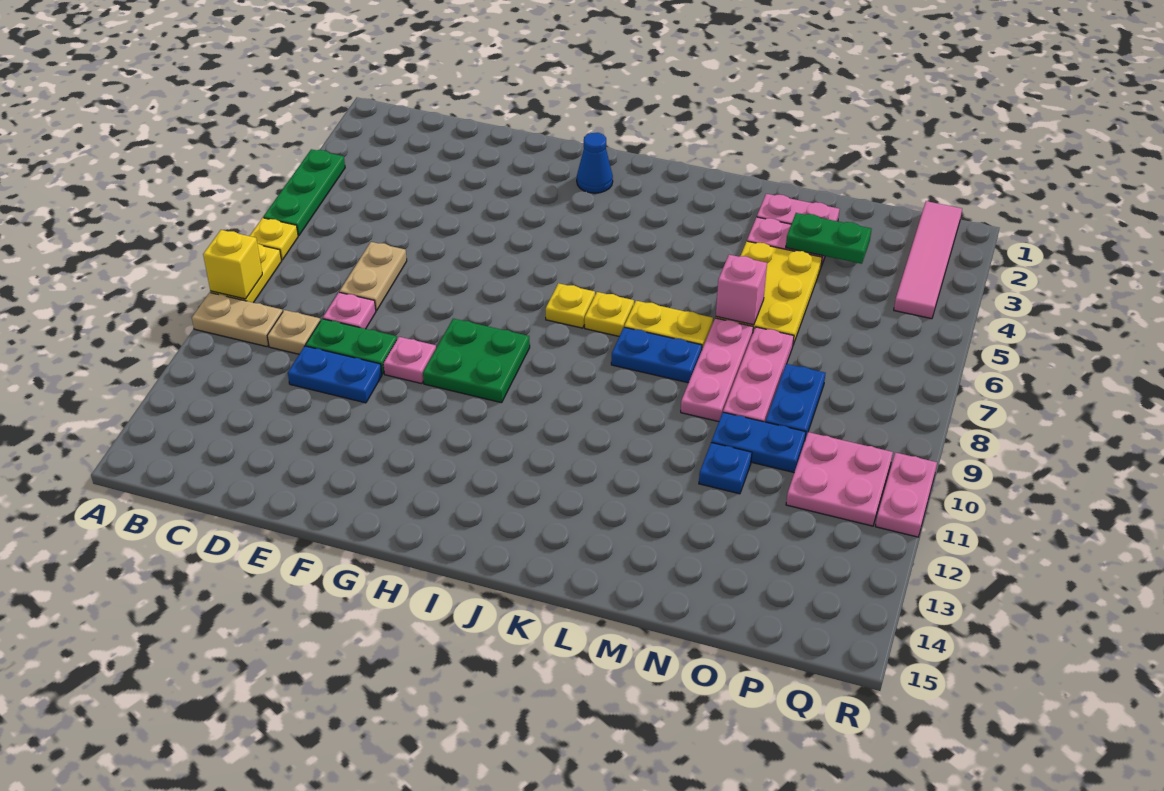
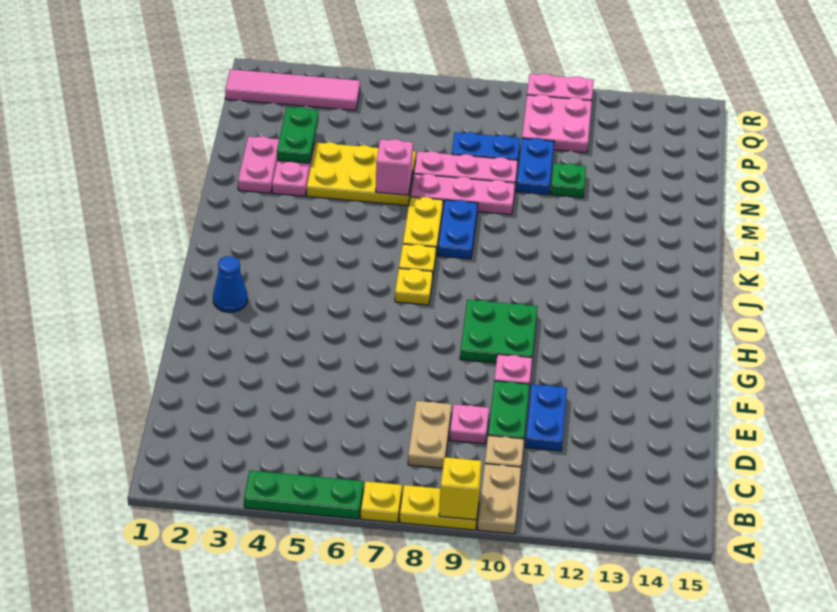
tan 1x2 plate [340,242,407,311] -> tan 1x2 plate turned to [408,401,452,468]
blue 1x1 plate [699,443,752,494] -> green 1x1 plate [551,163,586,198]

